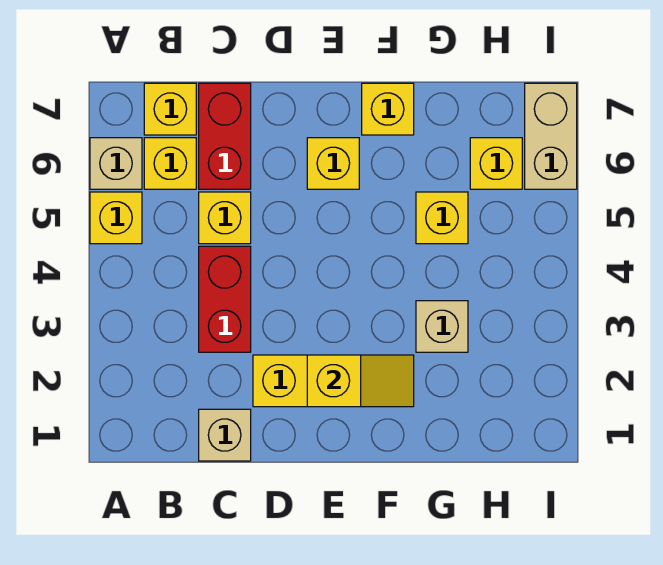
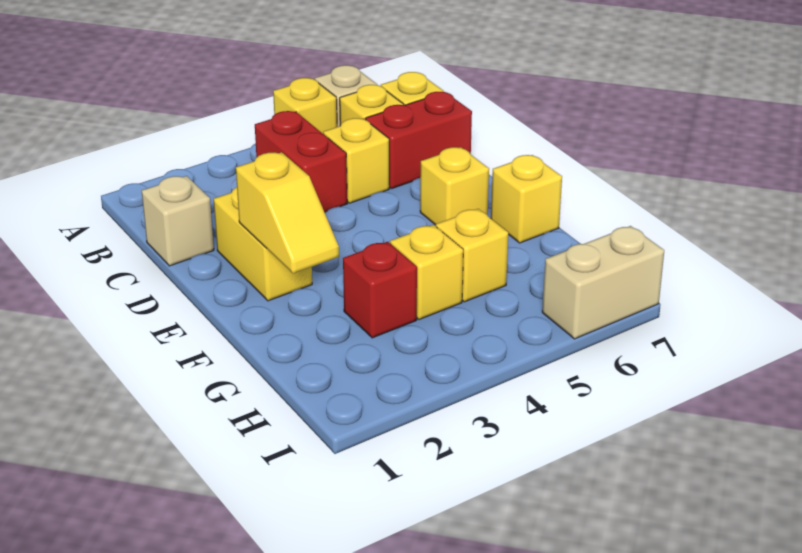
red 1x2 brick [199,246,251,352] -> red 1x2 brick turned to [255,111,347,212]
tan 1x1 brick [416,301,468,352] -> red 1x1 brick [343,242,417,338]
yellow 1x1 brick [470,138,522,189] -> yellow 1x1 brick moved to [390,225,463,320]

